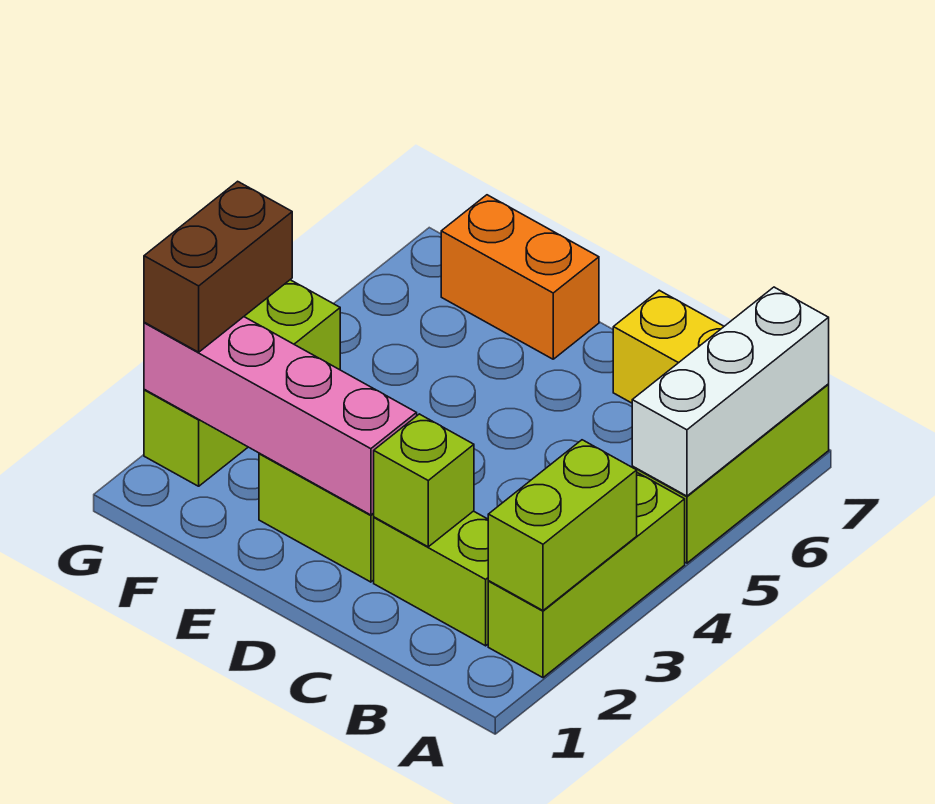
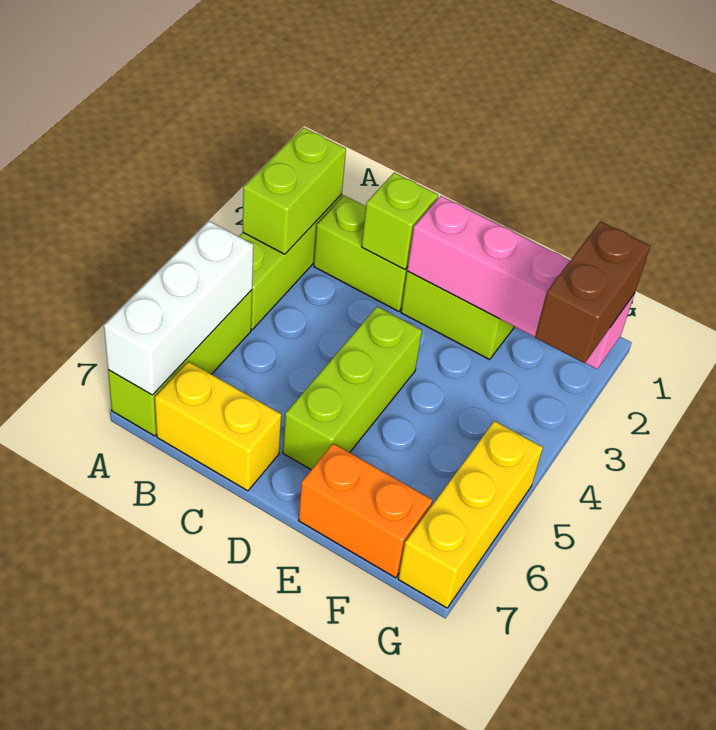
lime 1x3 brick [144,280,340,486] -> lime 1x3 brick moved to [283,307,422,470]
none -> yellow 1x3 brick [398,421,543,608]

